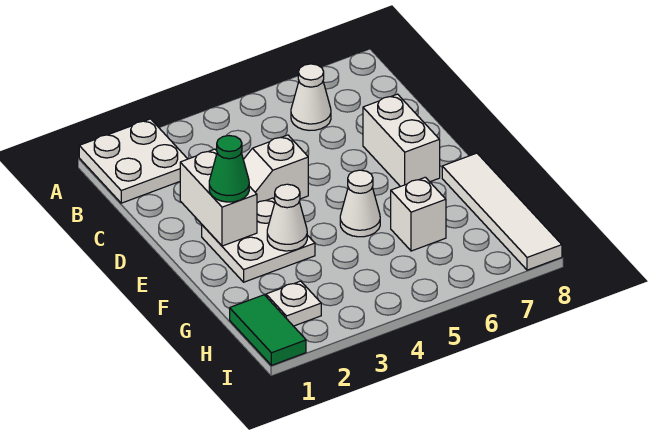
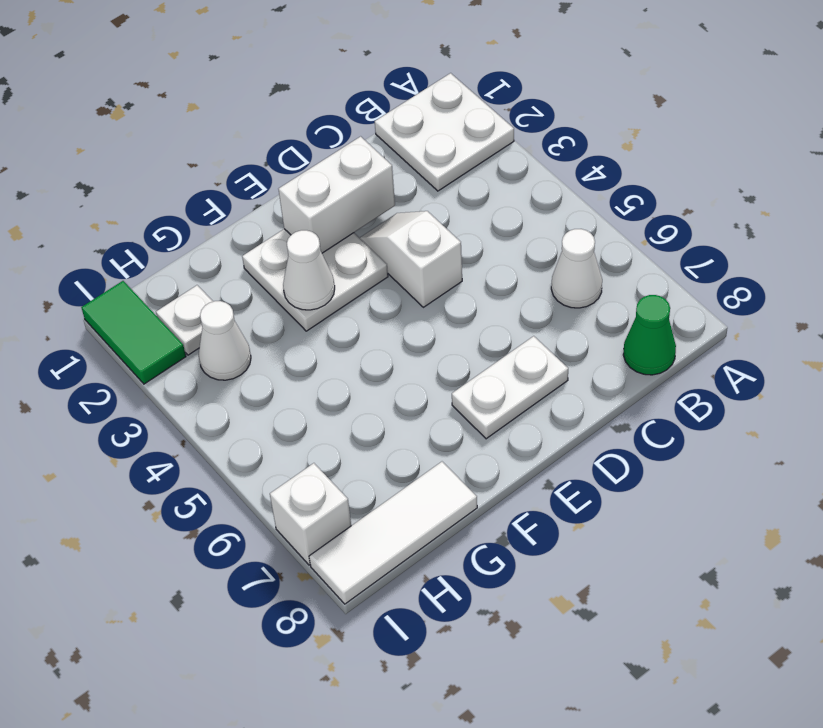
white 1x2 brick [363,94,440,187] -> white 1x2 plate [452,336,568,439]
green 1x1 cone [209,136,249,202] -> green 1x1 cone moved to [623,295,676,375]
white 1x1 cone [340,170,380,237] -> white 1x1 cone moved to [198,301,251,380]
white 1x4 tile [442,153,562,270] -> white 1x3 tile [309,462,477,604]
white 1x1 brick [391,177,446,251] -> white 1x1 brick moved to [270,463,351,565]
green 1x2 tile [230,295,306,365] -> green 1x2 tile turned to [81,281,186,384]

